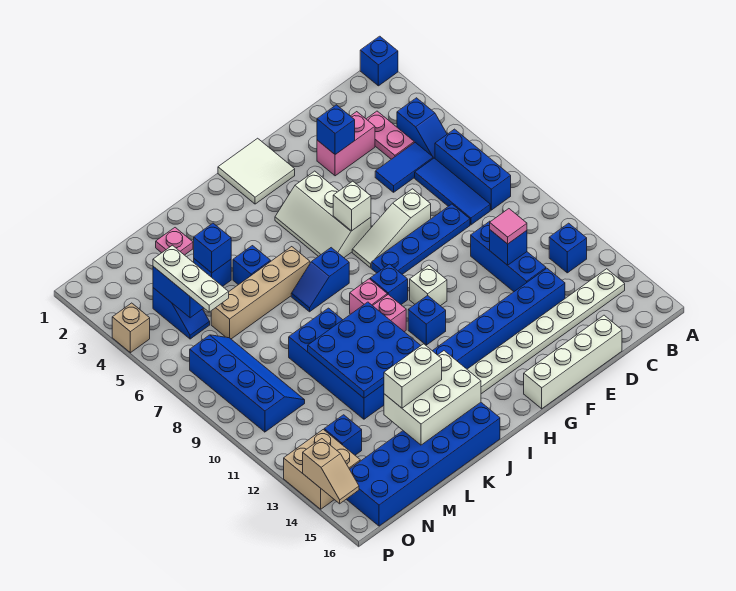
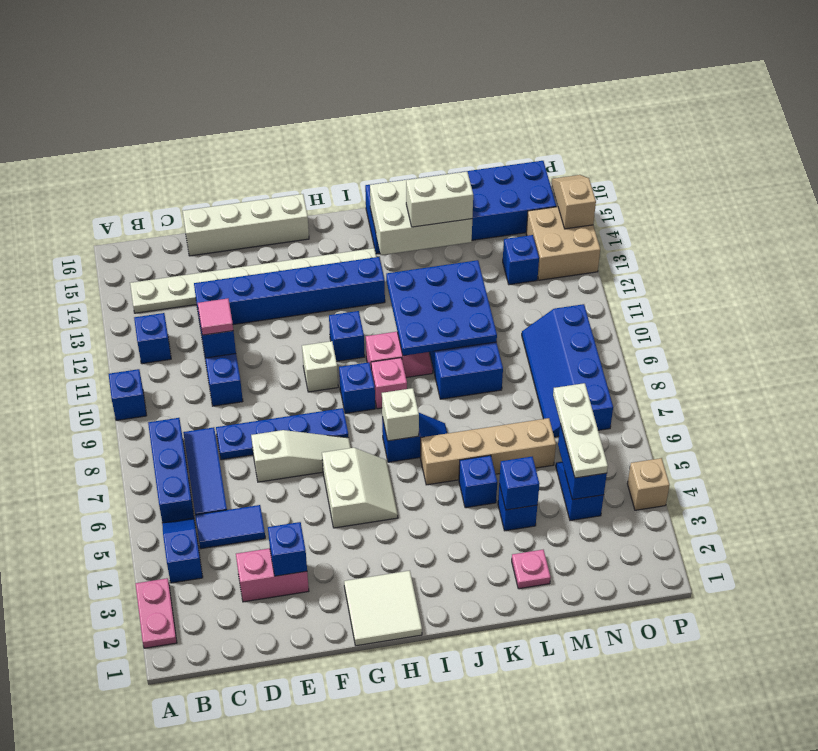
blue 1x1 brick [360,36,398,86] -> blue 1x1 brick moved to [109,369,147,420]
pink 1x2 plate [367,111,414,159] -> pink 1x2 plate moved to [135,578,177,648]
white 2x3 slope [275,171,371,258] -> white 2x2 slope [322,448,398,528]
white 1x1 brick [333,181,371,231] -> white 1x1 brick moved to [382,388,419,441]

